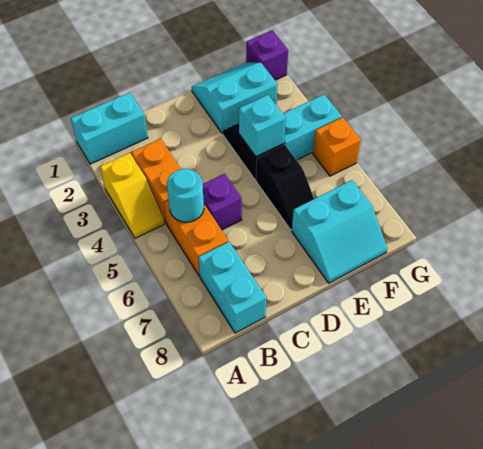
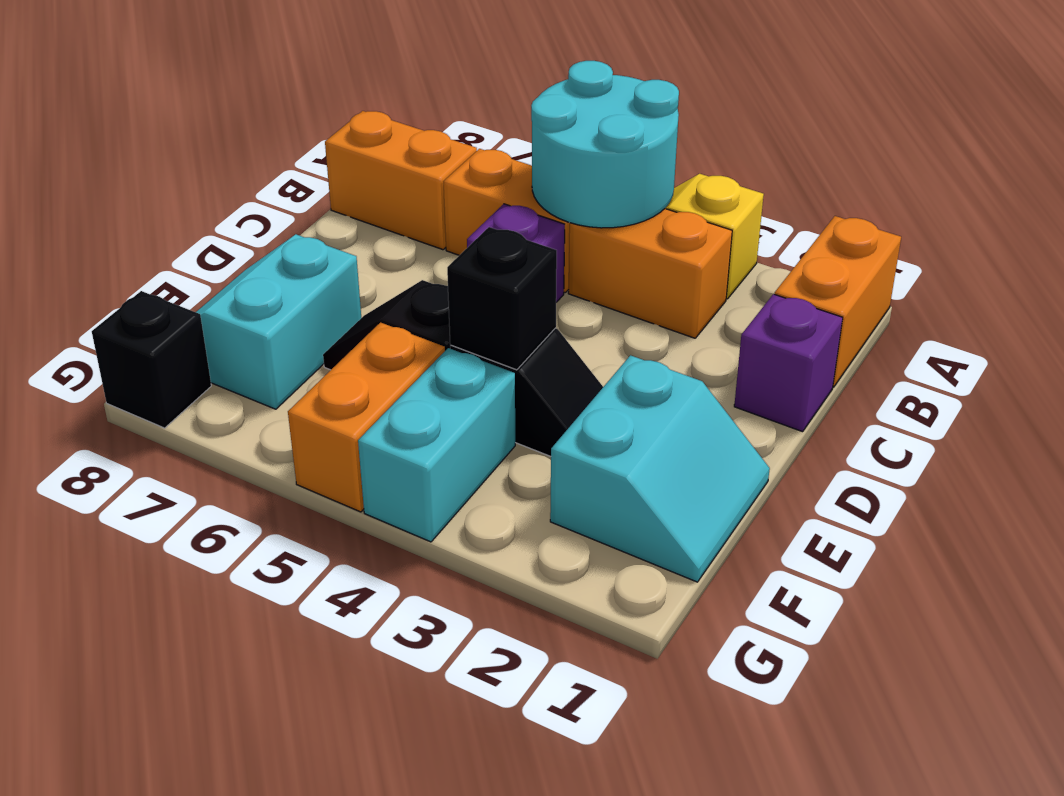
cyan 1x2 brick [71,92,148,164] -> orange 1x2 brick [775,216,901,387]
cyan 1x1 round brick [167,169,204,222] -> cyan 2x2 round brick [531,61,679,228]
cyan 1x2 brick [198,242,266,333] -> orange 1x2 brick [325,111,477,250]
cyan 1x1 brick [239,95,286,157] -> black 1x1 brick [447,227,557,370]
purple 1x1 brick [246,30,288,80] -> purple 1x1 brick moved to [734,294,843,432]
orange 1x1 brick [313,117,361,176] -> orange 1x2 brick [288,323,445,512]
none -> black 1x1 brick [92,291,211,428]

